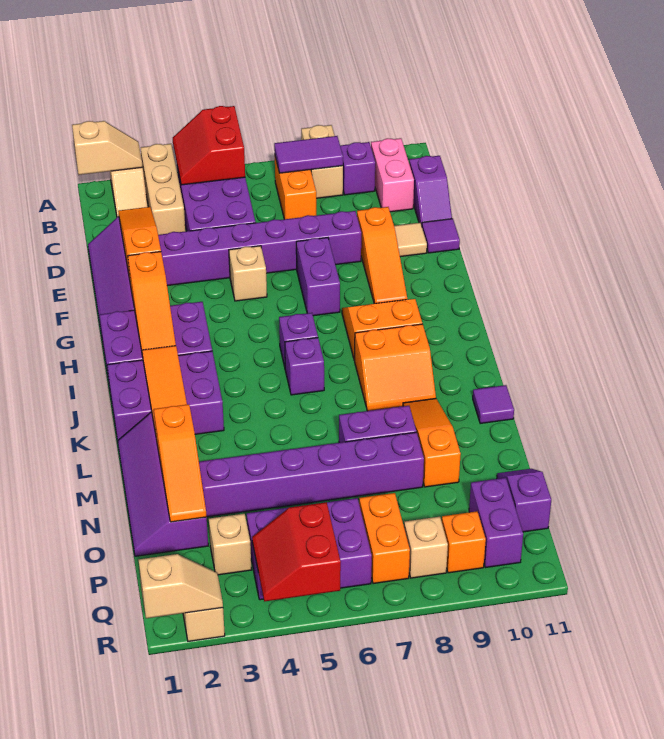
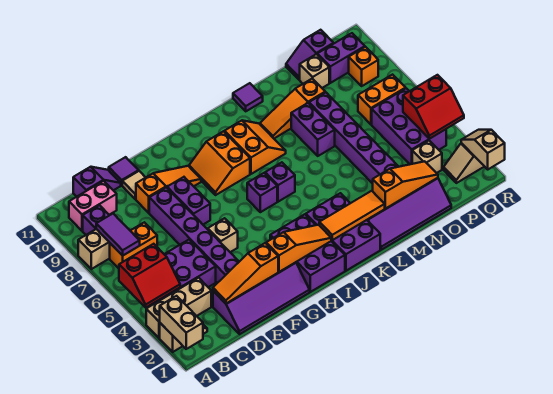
tan 1x2 slope [72,121,143,175] -> tan 1x2 brick [160,296,203,349]
purple 1x2 brick [296,238,340,316] -> purple 1x2 brick turned to [167,177,210,224]
tan 1x1 brick [404,517,448,578] -> tan 1x1 brick moved to [300,54,329,88]

